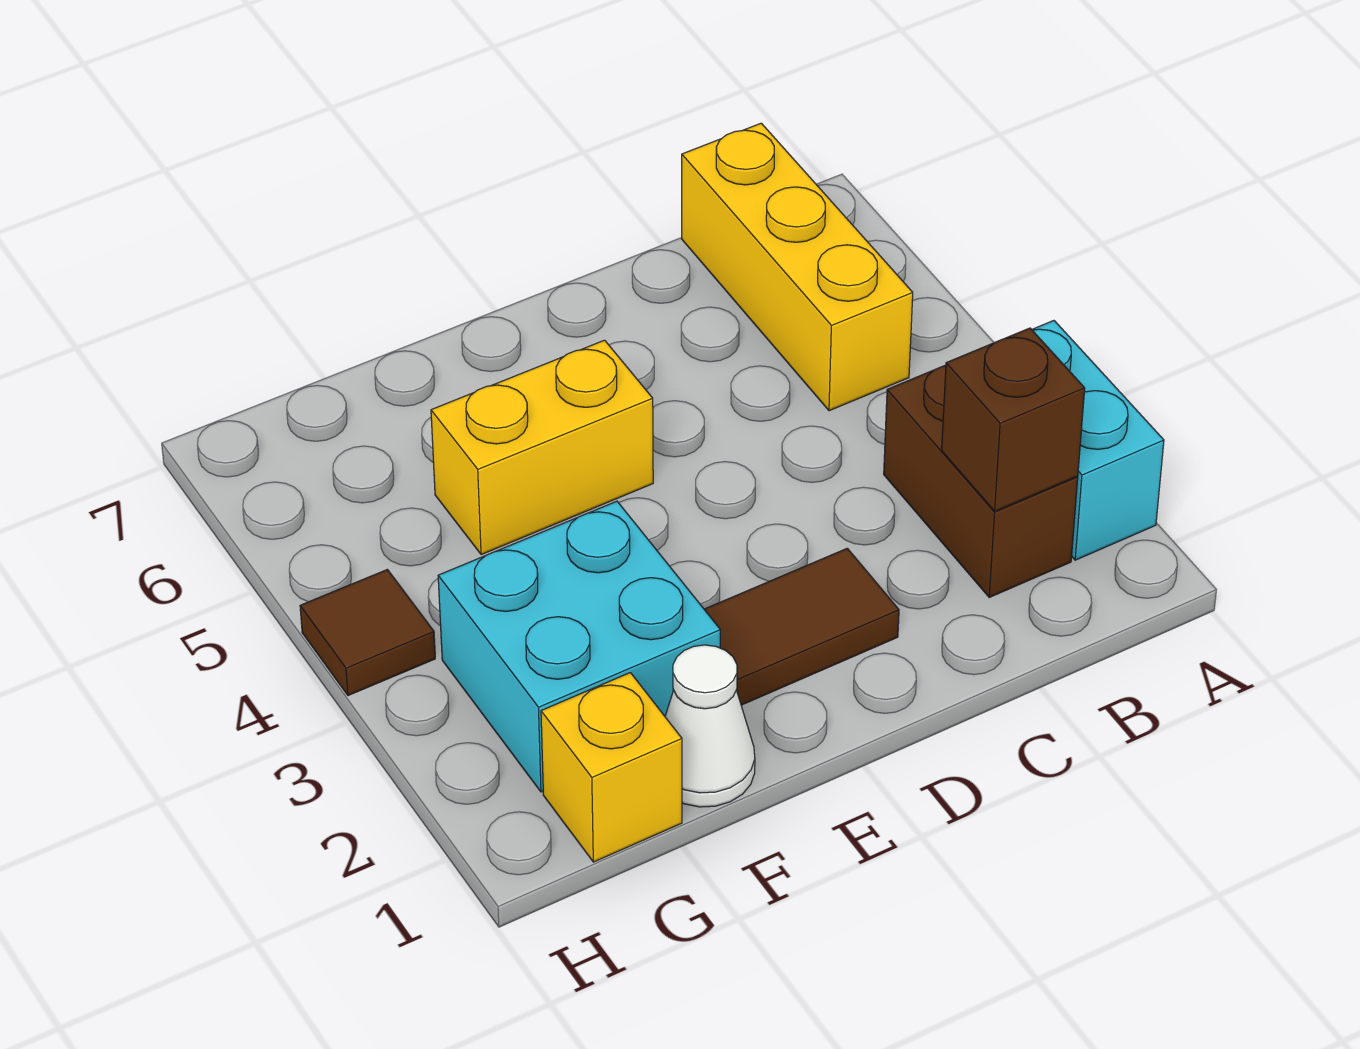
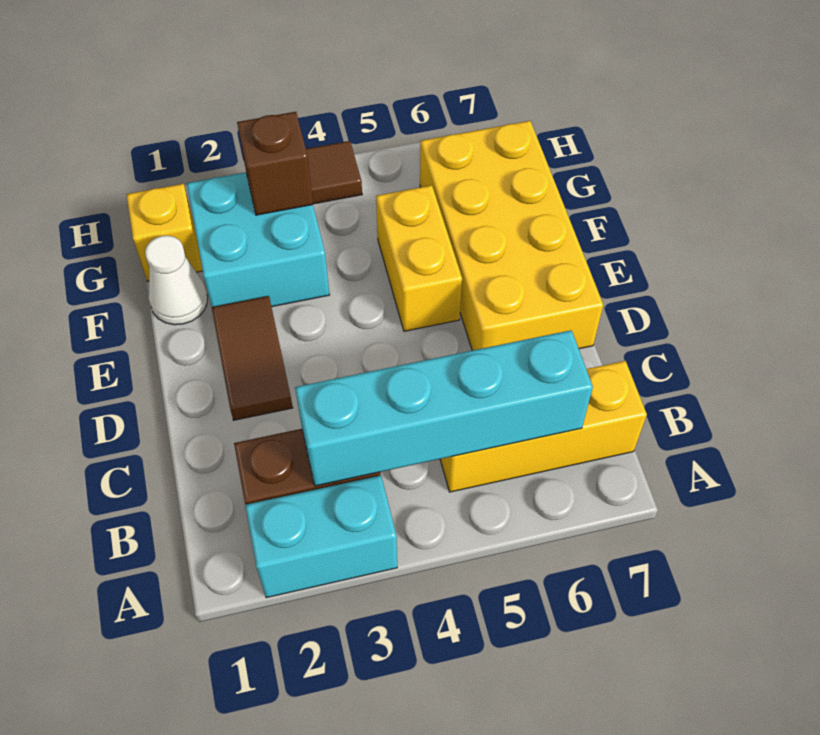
brown 1x1 brick [942,328,1085,511] -> brown 1x1 brick moved to [237,112,313,215]
none -> cyan 1x4 brick [295,330,593,486]
none -> yellow 2x4 brick [420,121,603,351]

